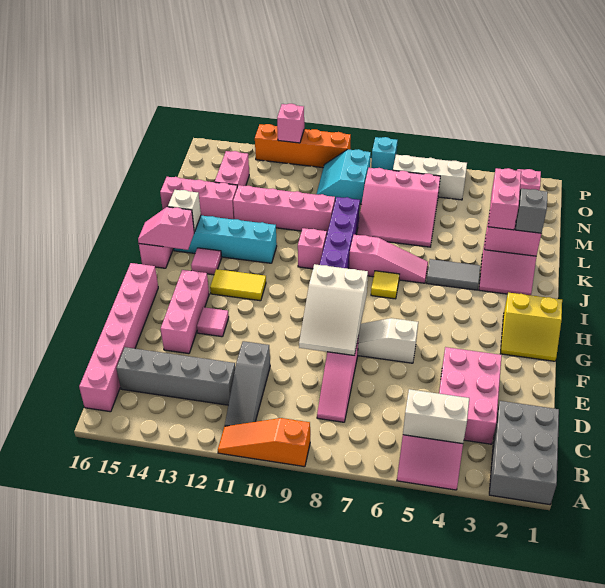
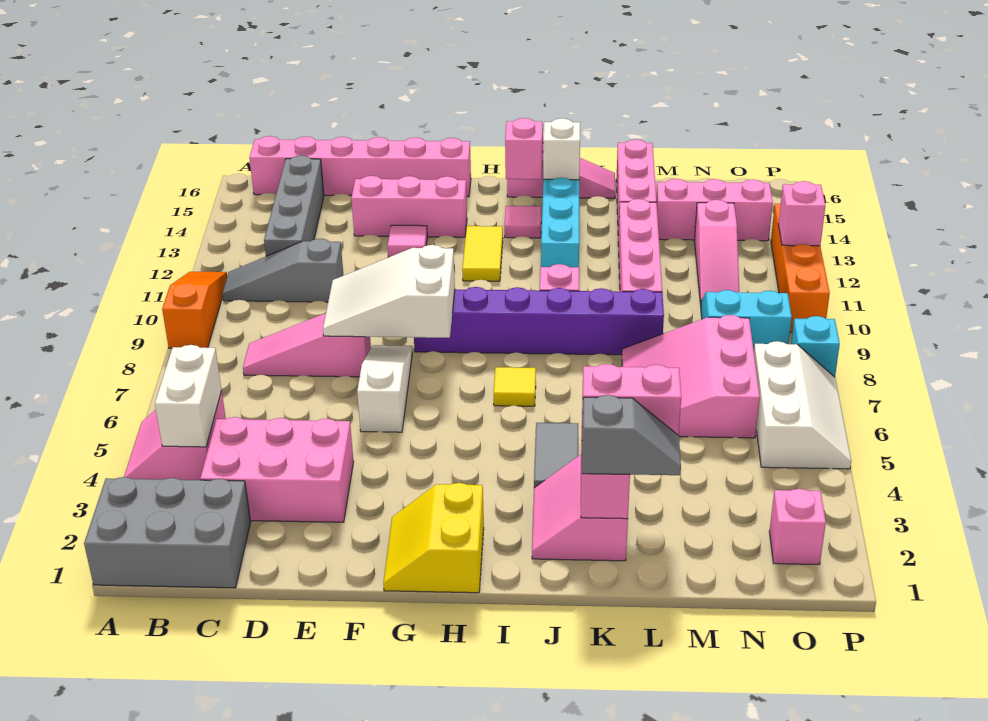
pink 1x3 slope [349,235,428,283] -> pink 1x3 slope moved to [694,200,739,305]
pink 1x2 brick [215,151,249,188] -> pink 1x3 brick [656,179,773,241]

